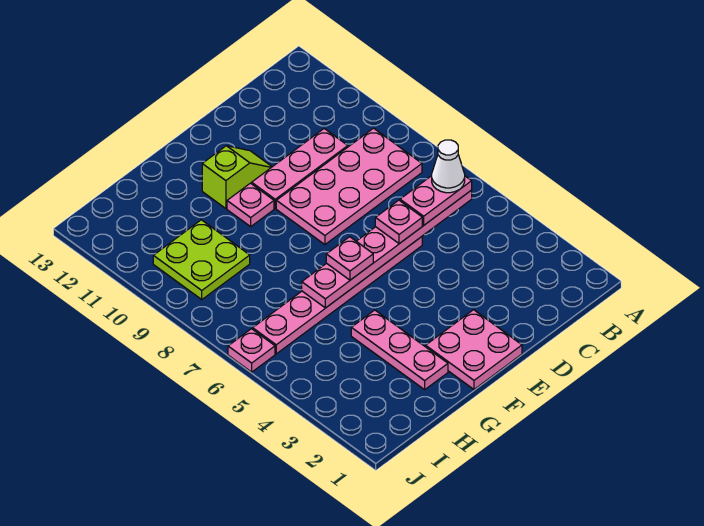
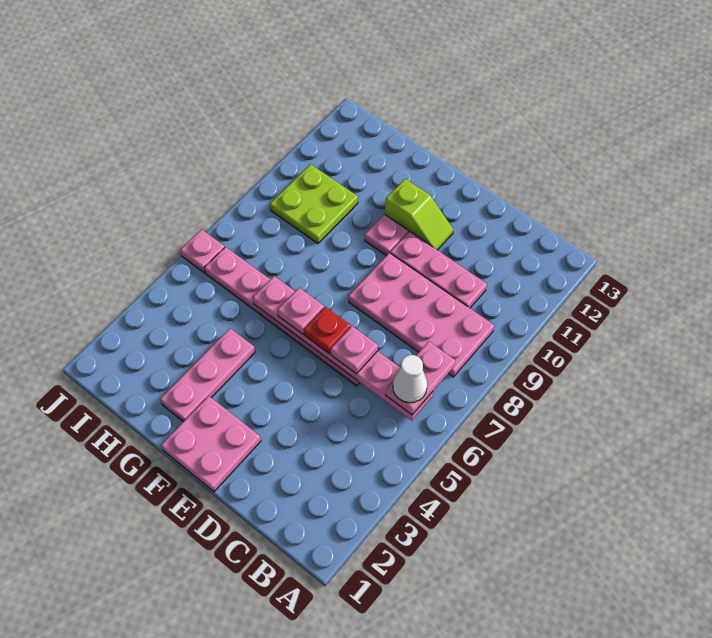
pink 1x2 plate [400,176,472,225] -> pink 1x2 plate turned to [386,341,455,415]
none -> red 1x1 plate [304,307,351,354]

